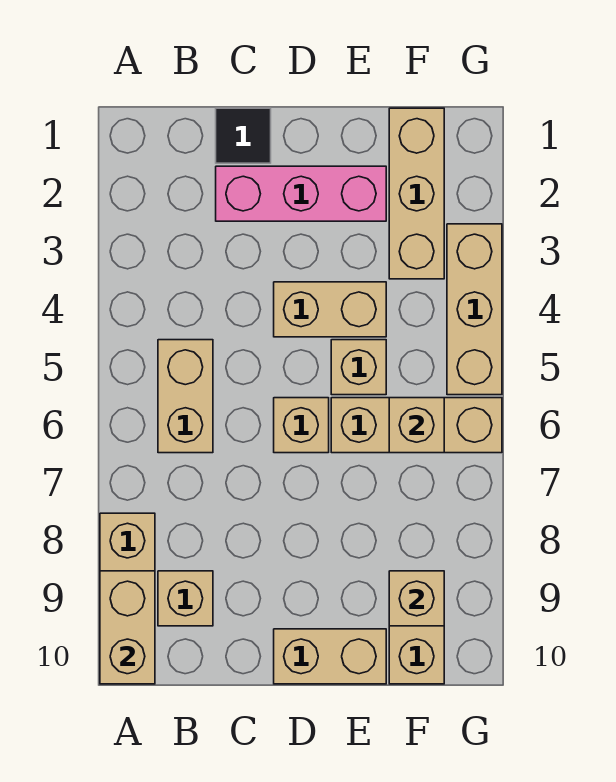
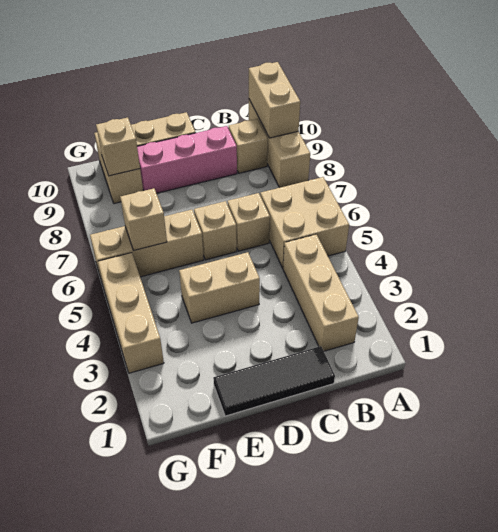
tan 1x2 brick [158,340,213,453] -> tan 2x2 brick [260,177,349,268]
black 1x1 tile [216,108,271,163] -> black 1x3 tile [213,346,335,416]
pink 1x3 brick [216,166,386,221] -> pink 1x3 brick moved to [137,126,237,193]
tan 1x1 brick [331,340,386,395] -> tan 1x1 brick moved to [227,193,270,251]
tan 1x3 brick [389,108,444,279] -> tan 1x3 brick moved to [283,234,359,351]

